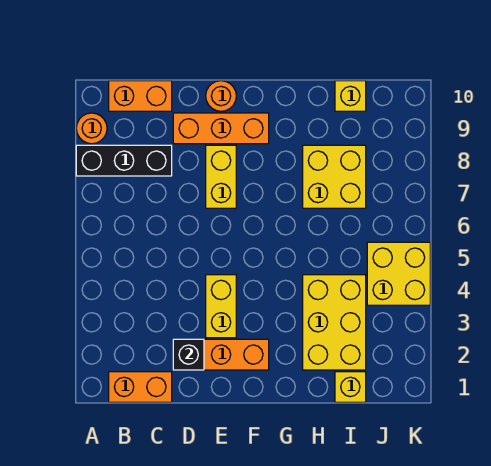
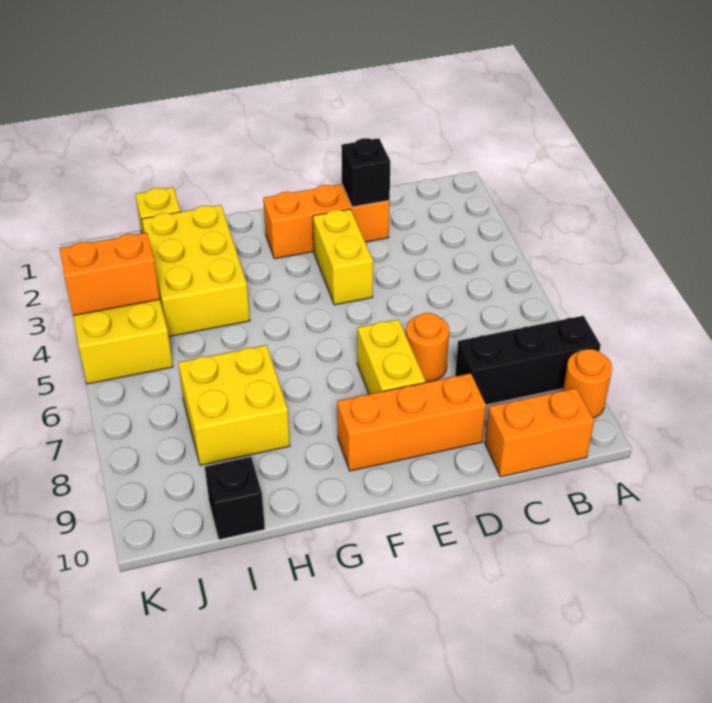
orange 1x2 brick [109,372,172,402] -> orange 1x2 brick moved to [59,233,160,316]
orange 1x1 round brick [206,81,236,111] -> orange 1x1 round brick moved to [406,313,449,382]
yellow 1x1 brick [335,81,366,111] -> black 1x1 brick [205,457,265,540]

